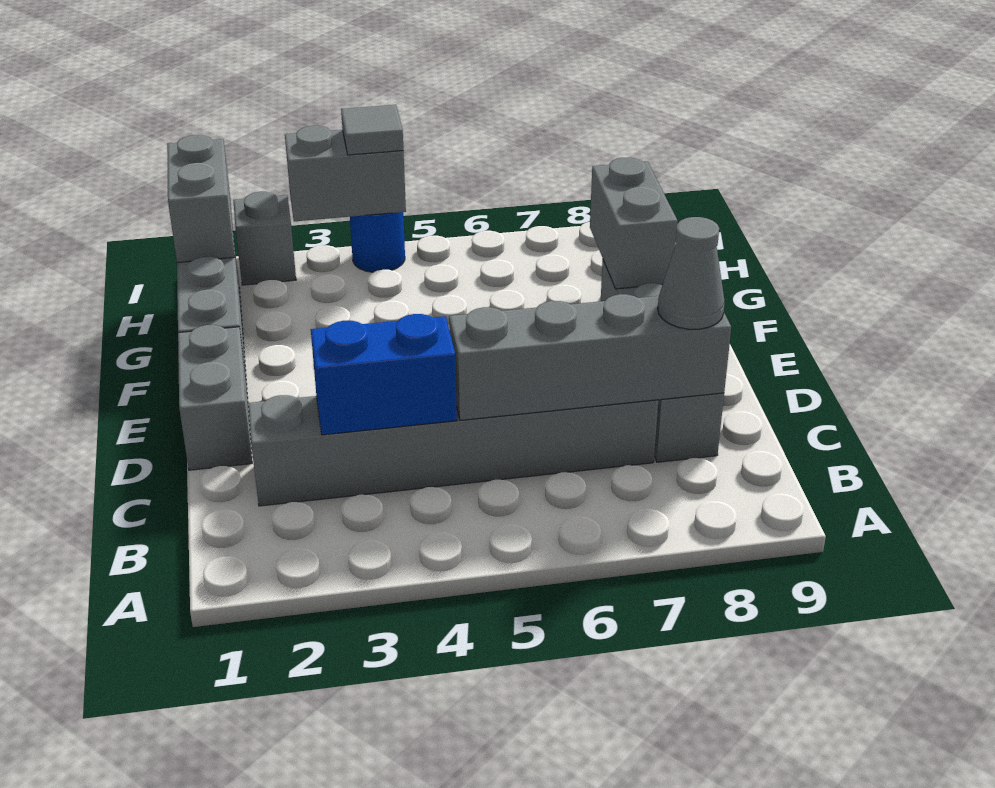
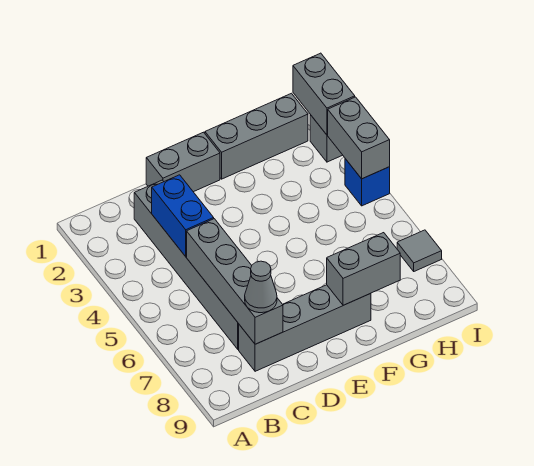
grey 1x2 brick [167,135,235,263] -> grey 1x2 brick turned to [293,53,355,135]
blue 1x1 round brick [350,212,405,272] -> blue 1x1 brick [345,159,390,206]
grey 1x1 tile [341,105,404,155] -> grey 1x1 tile moved to [397,230,442,271]

